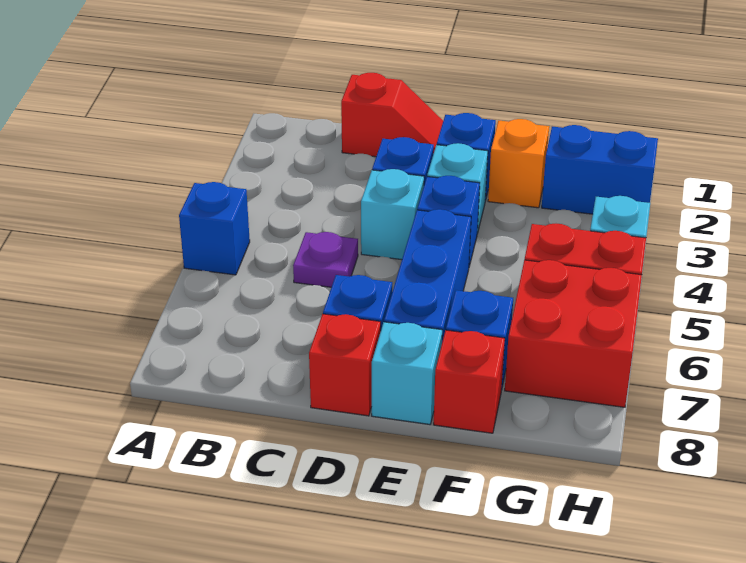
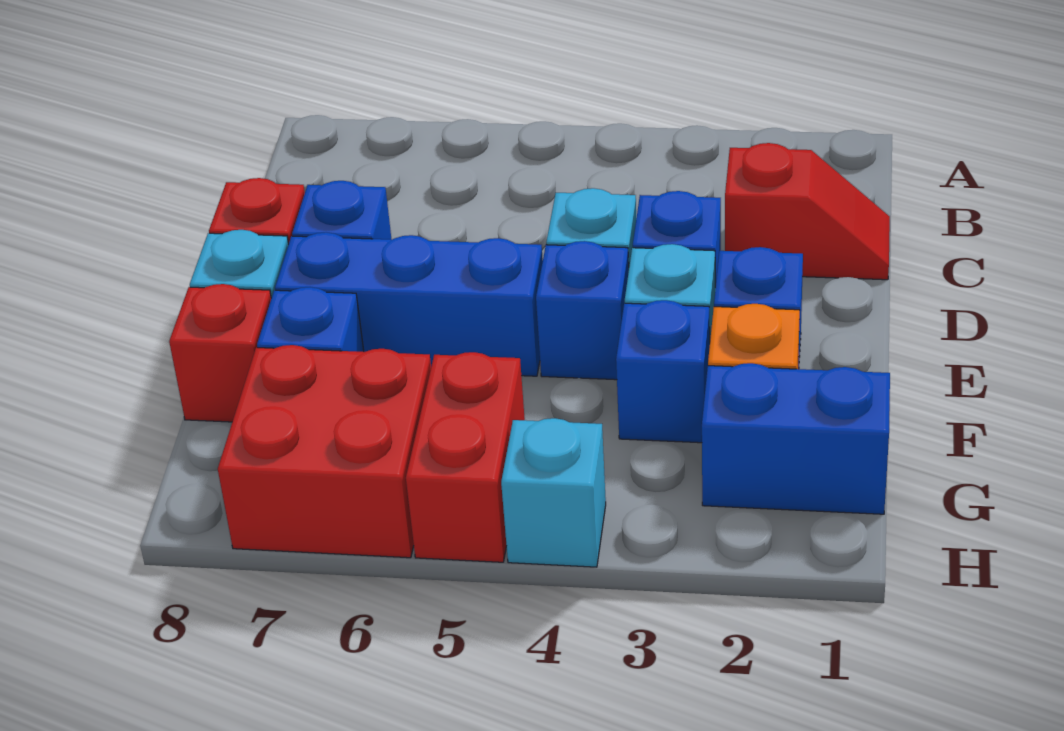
blue 1x1 brick [179,182,250,275] -> blue 1x1 brick moved to [616,300,710,443]
red 1x2 slope [341,73,443,157] -> red 1x2 slope turned to [725,143,890,280]
purple 1x1 plate [293,232,358,287] -> none
blue 1x2 brick [542,125,658,214] -> blue 1x2 brick turned to [702,363,890,514]

